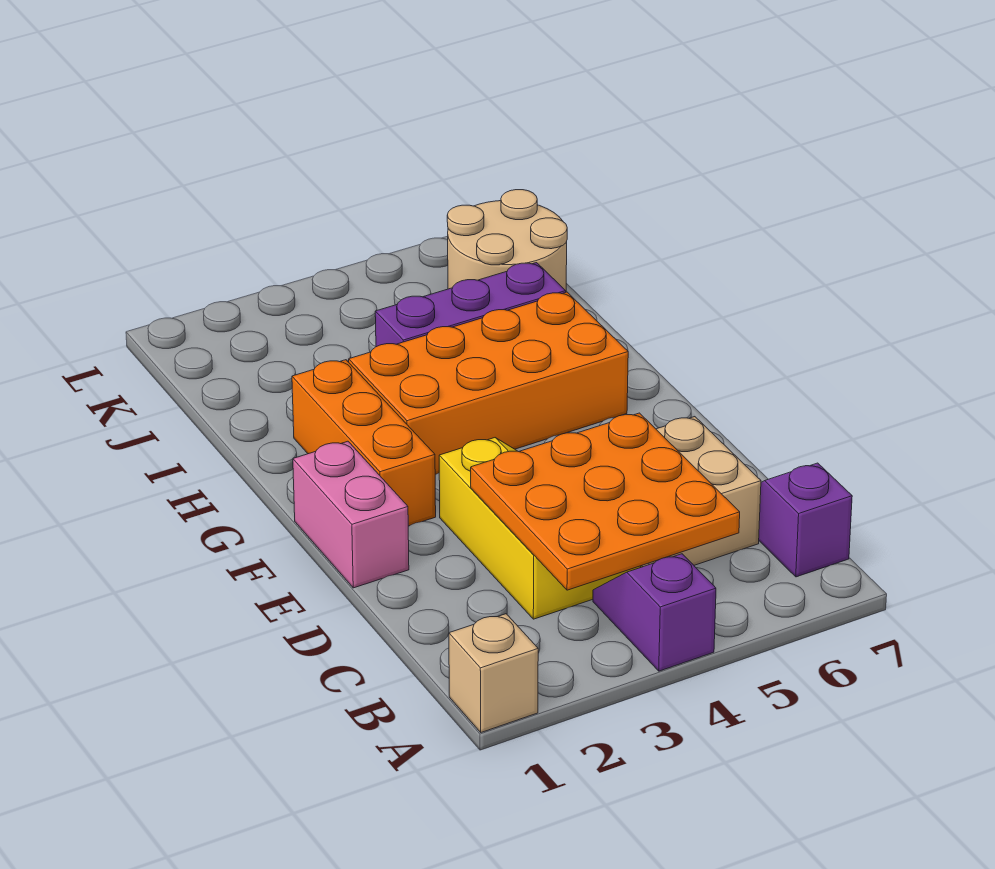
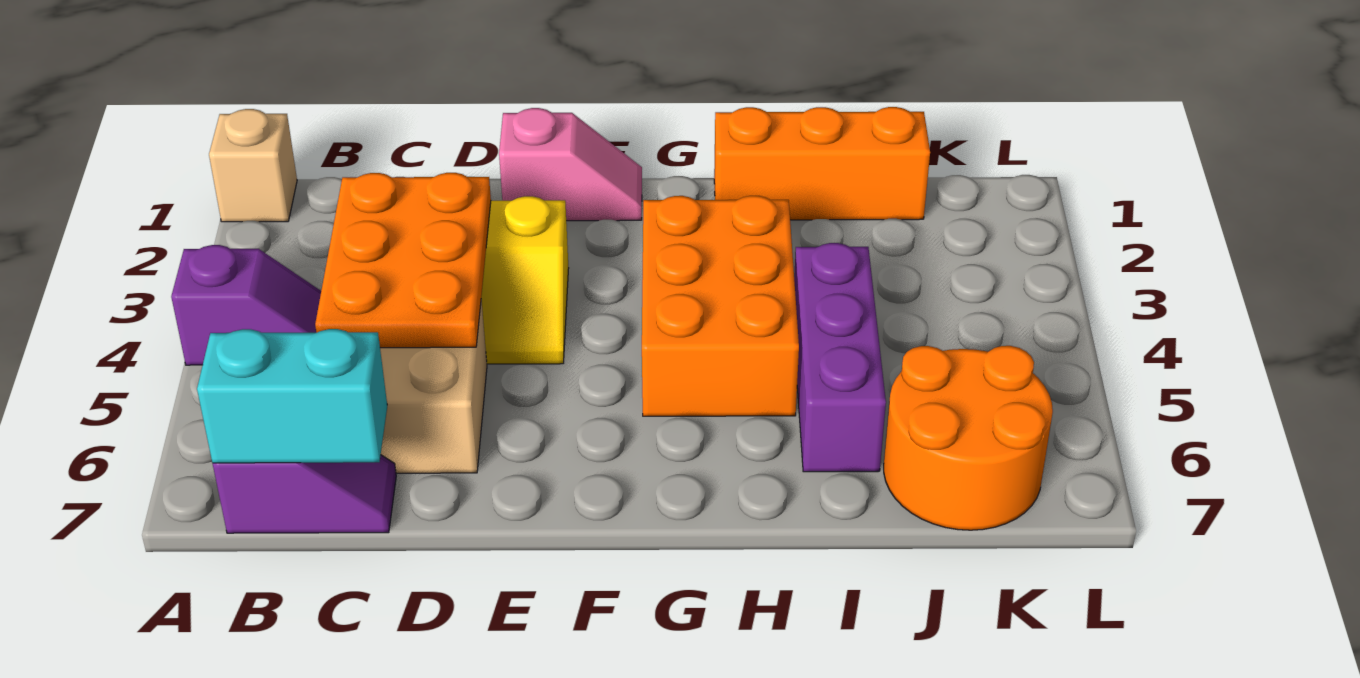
orange 3x3 plate [471,413,740,590] -> orange 2x3 plate [315,173,491,348]
none -> cyan 1x2 brick [197,329,387,463]
pink 1x2 brick [293,441,409,588] -> pink 1x2 slope [499,108,642,221]
orange 1x3 brick [292,360,436,526] -> orange 1x3 brick moved to [714,107,930,220]
orange 2x4 brick [349,292,628,475] -> orange 2x3 brick [642,196,799,416]
tan 2x2 round brick [447,190,567,291] -> orange 2x2 round brick [884,346,1053,530]

